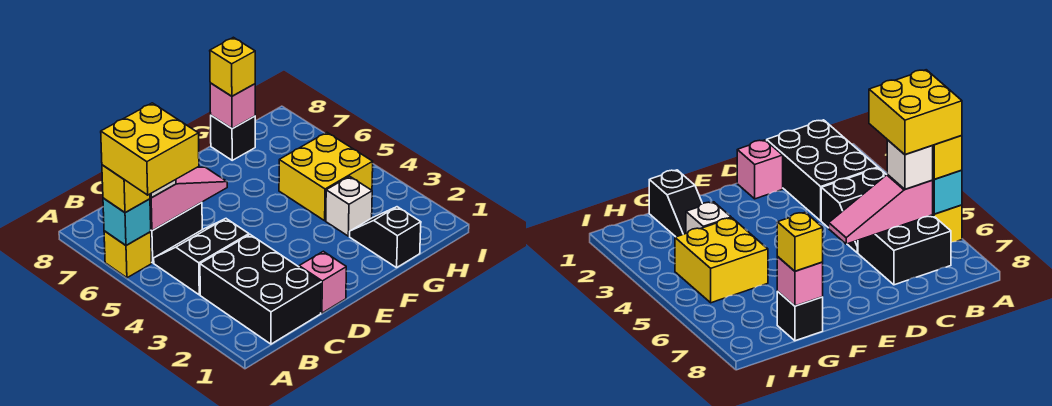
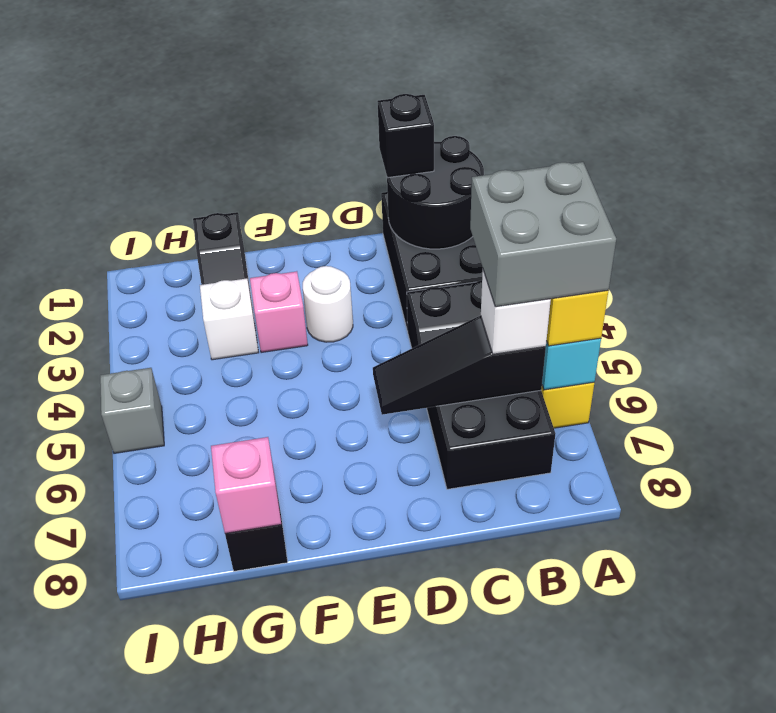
yellow 2x2 brick [101,103,199,195] -> grey 2x2 brick [470,162,616,307]
none -> black 2x2 round brick [387,136,484,249]
pink 1x3 slope [150,167,227,231] -> black 1x3 slope [373,316,546,415]
none -> black 1x1 brick [378,94,434,178]
pink 1x1 brick [299,251,346,313] -> pink 1x1 brick moved to [250,271,308,353]
none -> white 1x1 round brick [303,266,353,342]
yellow 2x2 brick [279,132,373,221] -> none
yellow 1x1 brick [210,37,255,96] -> none
none -> grey 1x1 brick [100,368,164,453]

